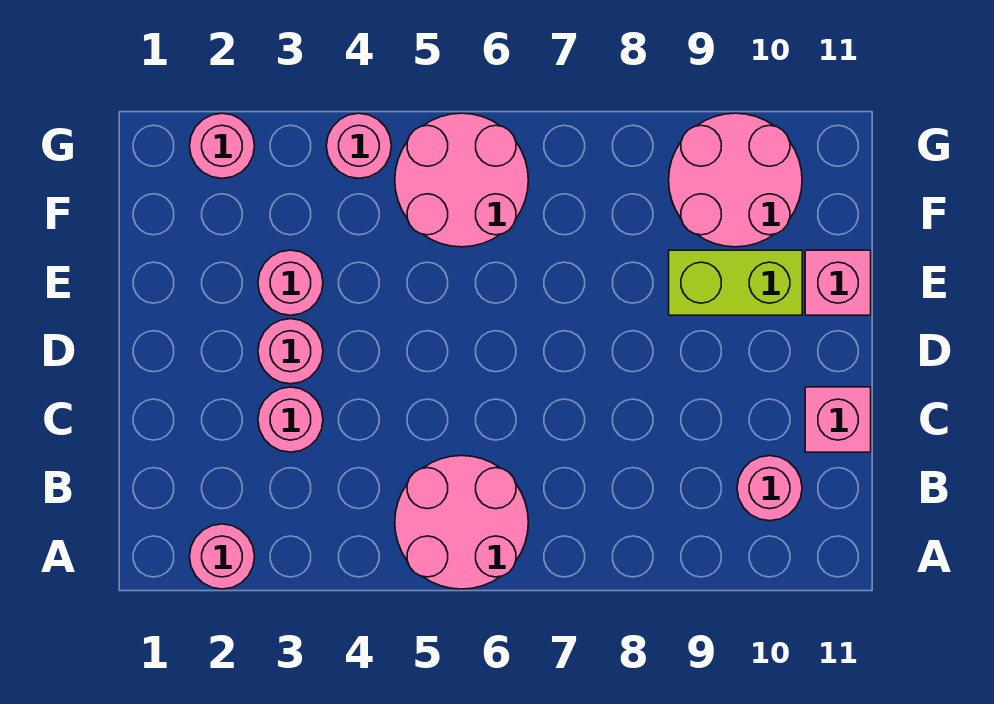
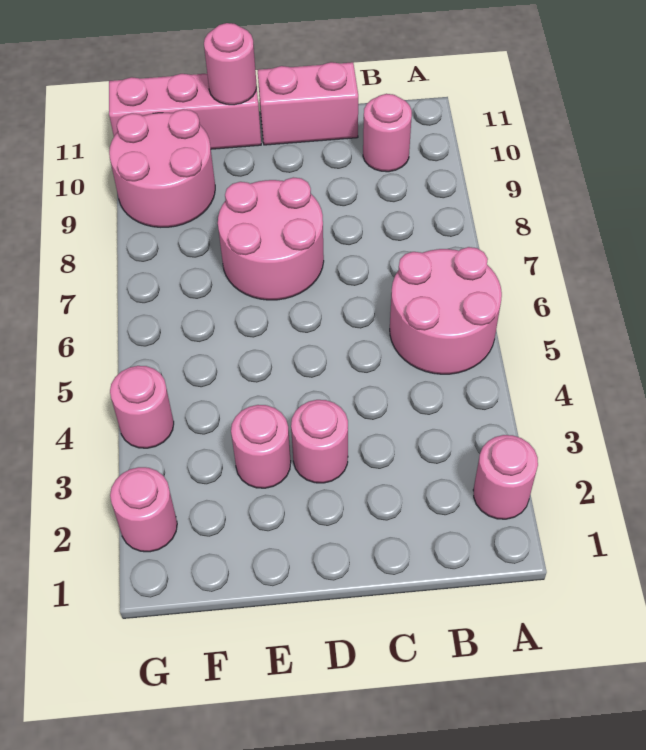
pink 1x1 round brick [258,387,323,452] -> pink 1x1 round brick moved to [204,23,257,105]
pink 1x1 brick [805,387,871,452] -> pink 1x2 brick [258,62,358,145]
lime 1x2 brick [669,250,802,315] -> none
pink 1x1 brick [805,250,871,315] -> pink 1x3 brick [109,73,261,149]
pink 2x2 round brick [395,113,528,247] -> pink 2x2 round brick moved to [218,177,324,300]

